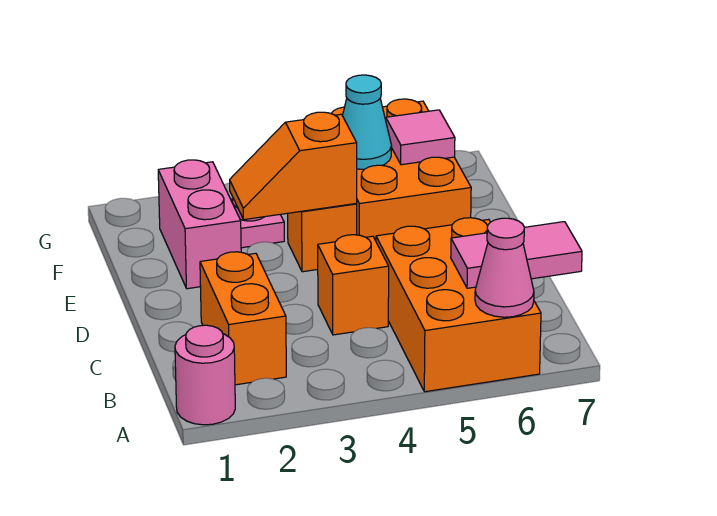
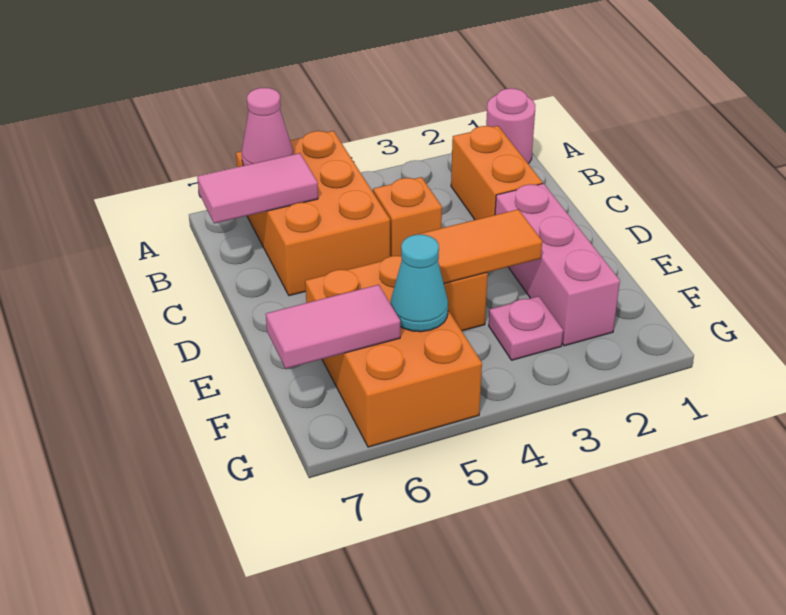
pink 1x2 brick [158,160,241,289] -> pink 1x3 brick [495,183,620,346]
orange 1x2 slope [230,112,357,220] -> orange 1x2 tile [416,209,542,283]
pink 1x1 tile [386,110,455,165] -> pink 1x2 tile [266,285,400,369]

